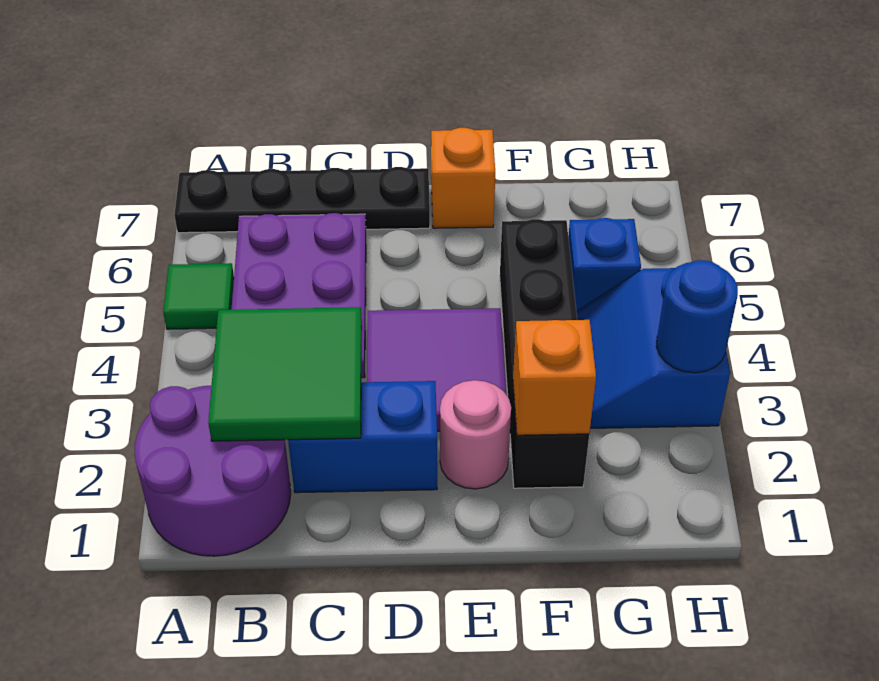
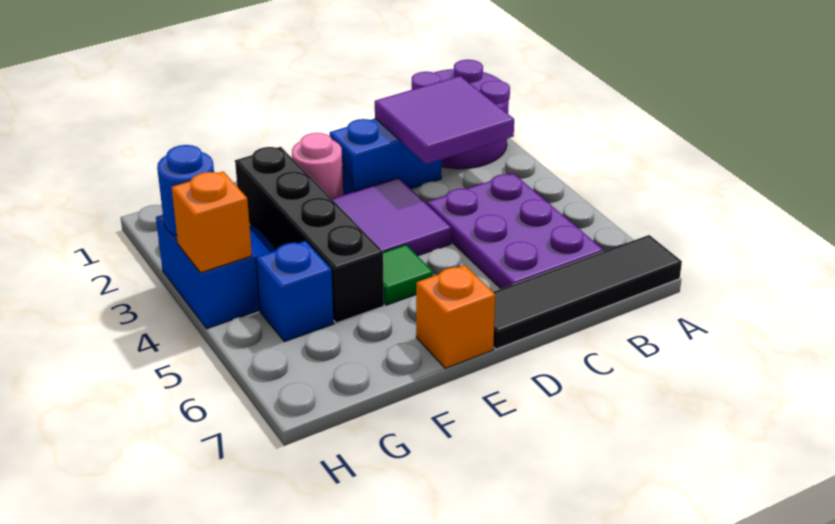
green 1x1 tile [163,263,234,329] -> green 1x1 tile moved to [383,245,433,305]
black 1x4 plate [174,167,430,233] -> black 1x4 tile [493,235,682,349]
green 2x2 tile [208,307,362,441] -> purple 2x2 tile [375,76,514,164]
orange 1x1 brick [513,320,596,435] -> orange 1x1 brick moved to [172,171,252,273]

